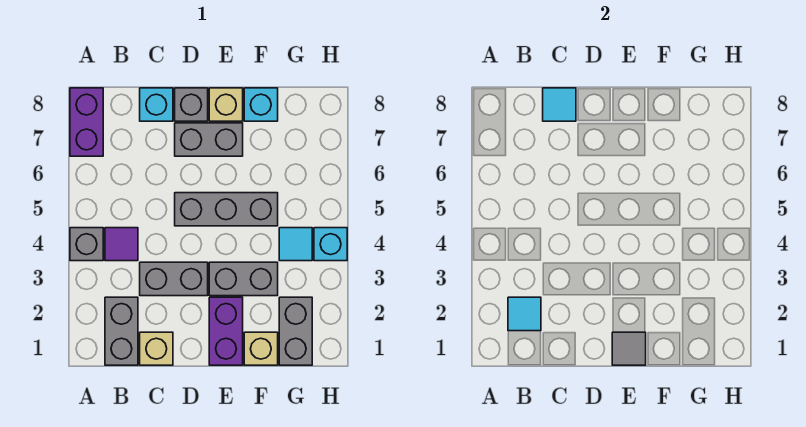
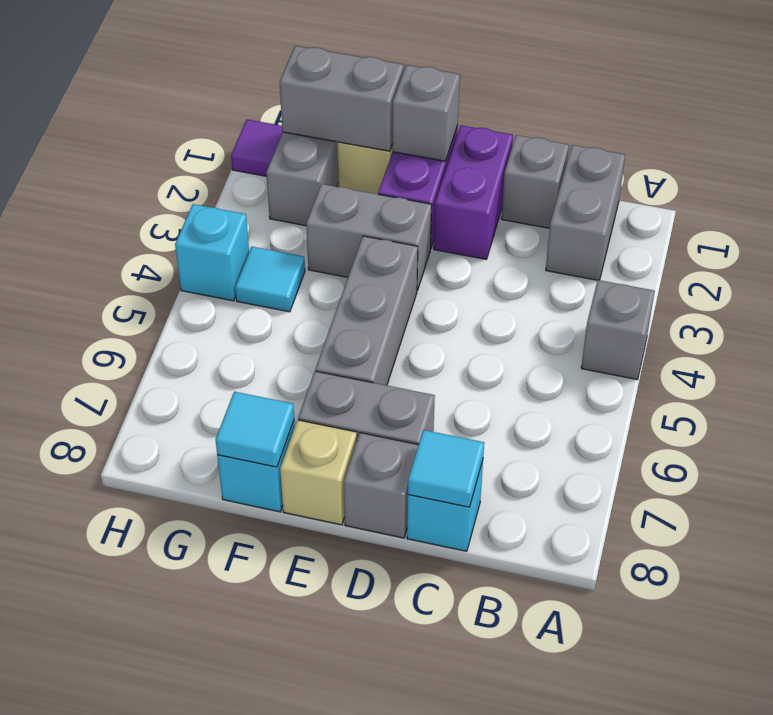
purple 1x2 brick [70,88,103,156] -> purple 1x2 brick moved to [434,125,513,259]
cyan 1x1 tile [508,297,541,331] -> cyan 1x1 tile moved to [216,392,294,467]
purple 1x1 tile [105,228,138,261] -> purple 1x1 tile moved to [231,119,283,176]
tan 1x1 brick [140,332,173,365] -> grey 1x1 brick [501,135,569,228]
grey 1x2 brick [140,262,208,296] -> grey 1x2 brick moved to [280,46,403,151]
grey 1x3 brick [175,193,278,226] -> grey 1x3 brick turned to [316,236,418,385]
grey 1x1 tile [612,332,646,365] -> grey 1x1 brick [392,65,460,161]

